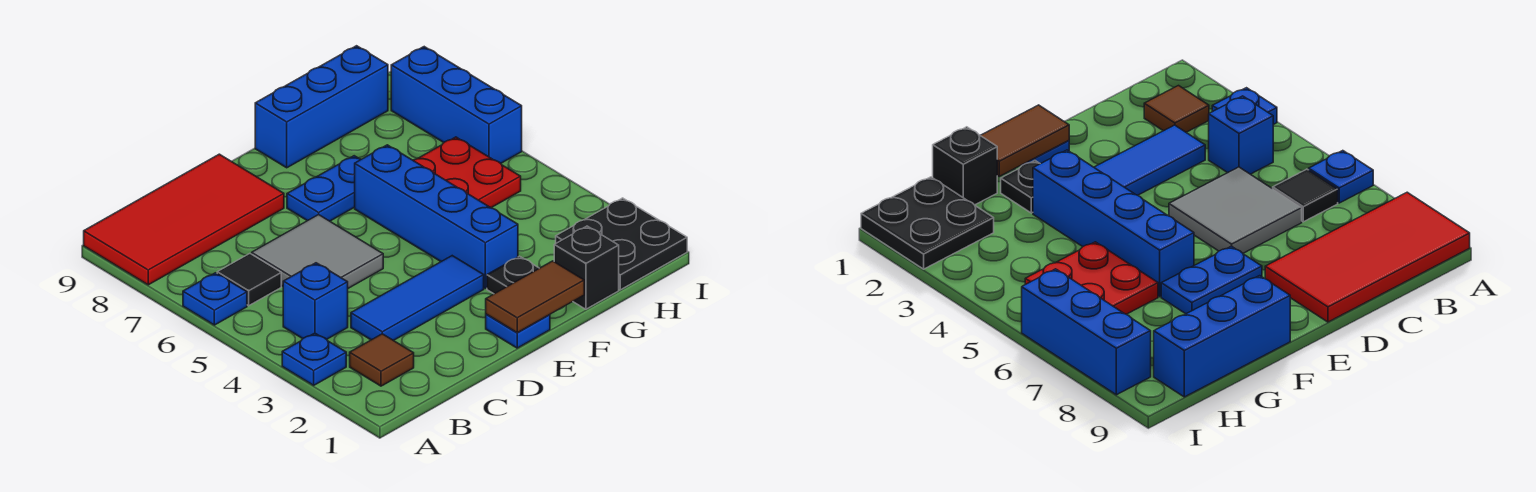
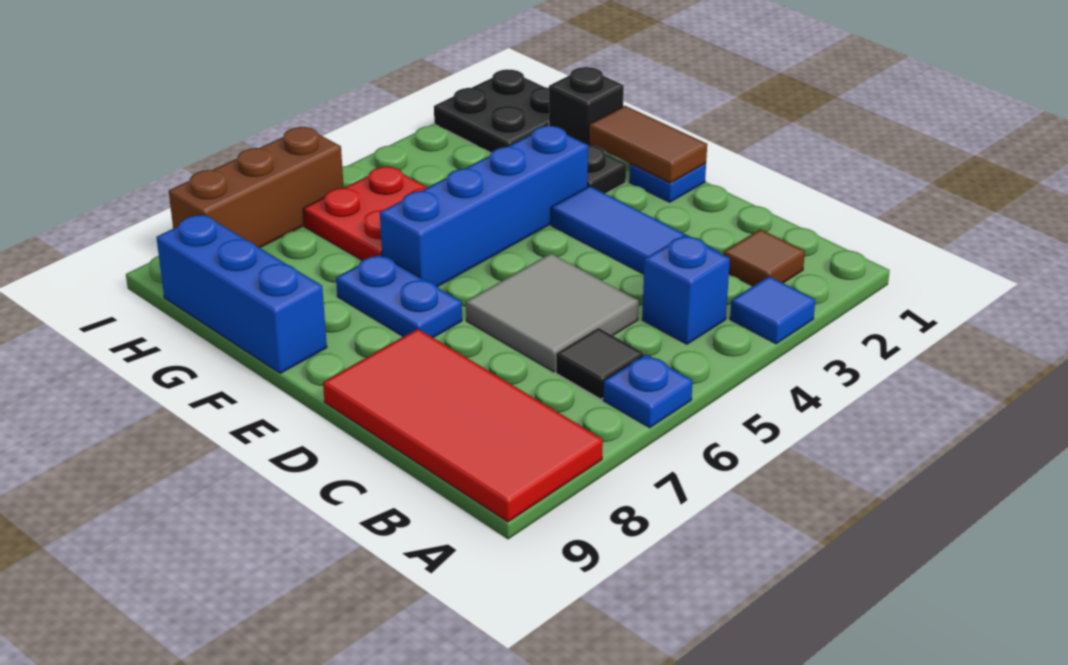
blue 1x1 plate [282,333,346,385] -> blue 1x1 tile [730,276,815,344]
blue 1x3 brick [391,47,522,163] -> brown 1x3 brick [169,127,344,248]

